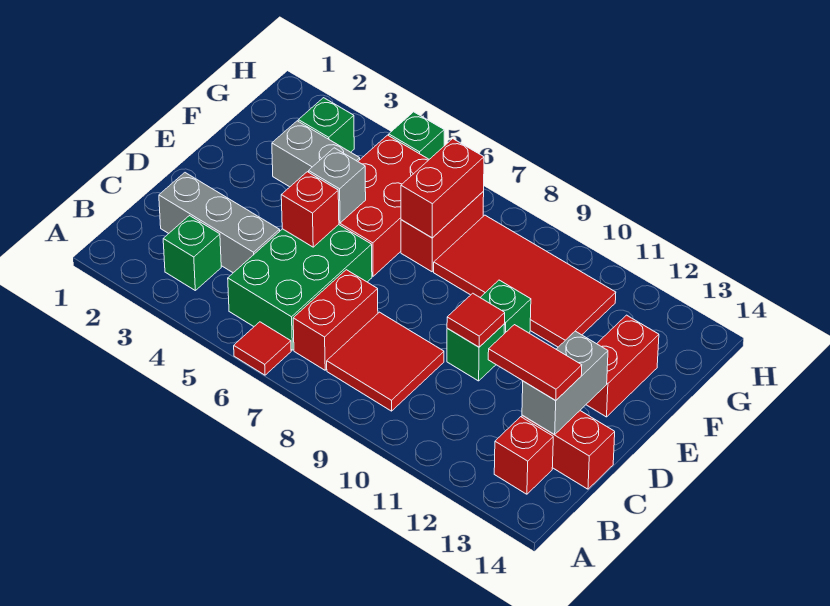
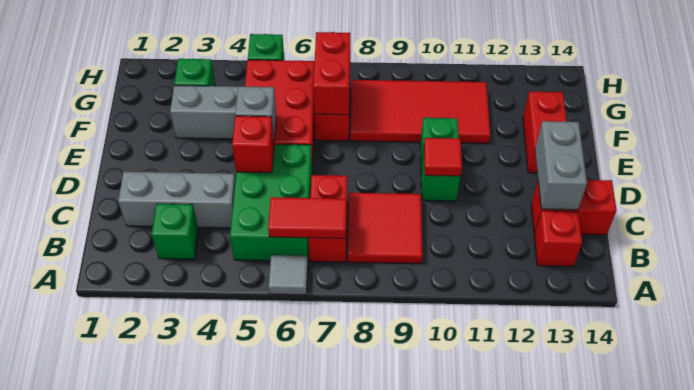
red 1x1 tile [234,322,291,375] -> grey 1x1 tile [269,255,308,295]
red 1x2 tile [488,325,582,400] -> red 1x2 tile moved to [268,197,347,238]

